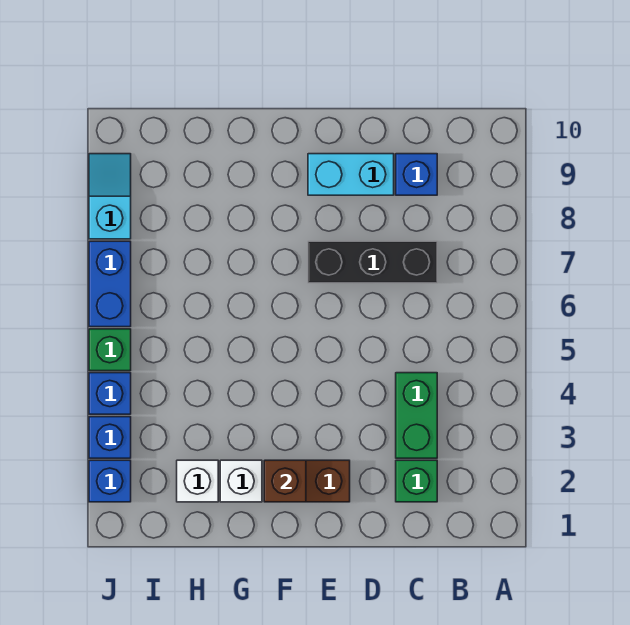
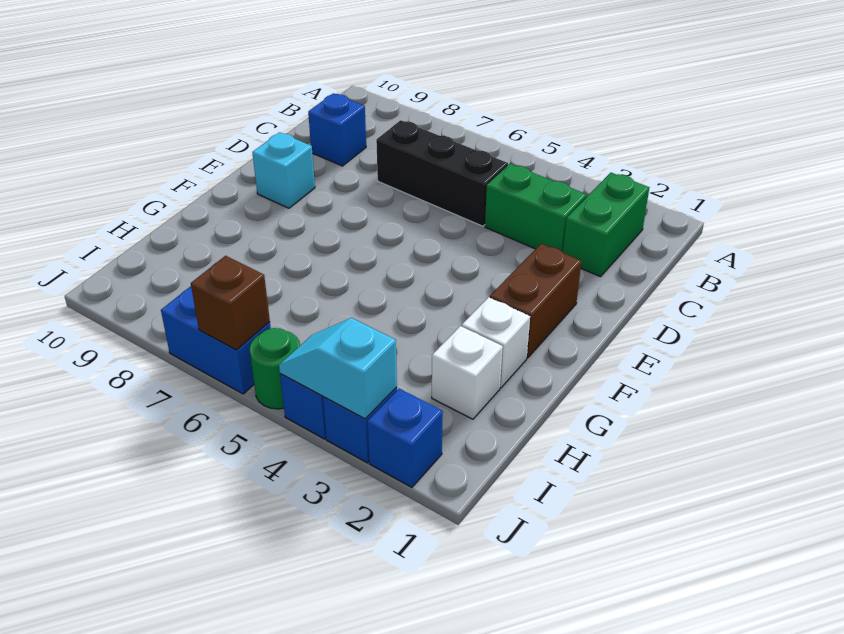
green 1x1 brick [396,460,437,502] -> green 1x2 brick [563,173,649,277]
black 1x3 brick [308,241,437,283] -> black 1x3 brick turned to [376,120,508,226]
cyan 1x2 brick [308,154,394,195] -> cyan 1x1 brick [252,132,315,208]
brown 1x1 brick [264,460,306,502] -> brown 1x1 brick moved to [191,256,270,350]
green 1x1 brick [89,329,131,371] -> green 1x1 round brick [249,328,300,409]
cyan 1x2 slope [89,154,131,239] -> cyan 1x2 slope moved to [279,318,397,419]

